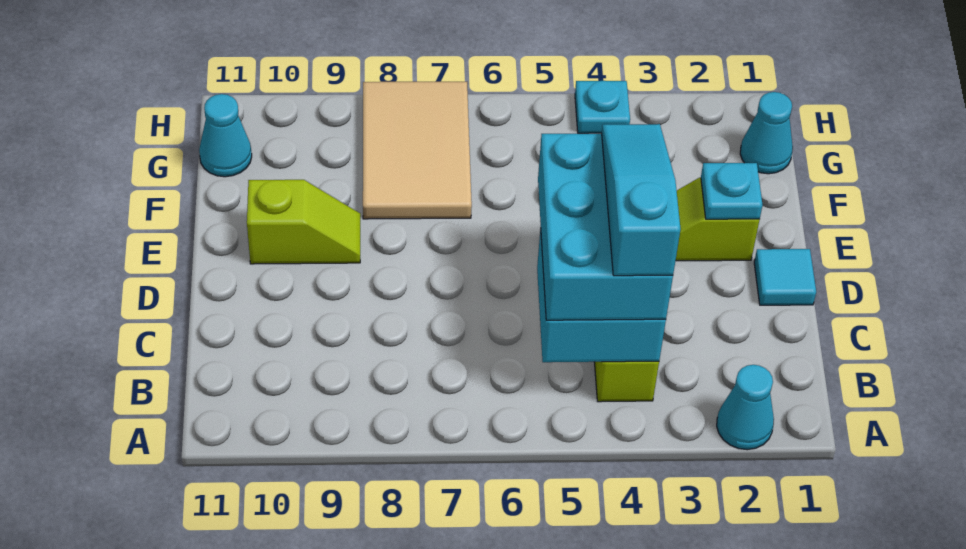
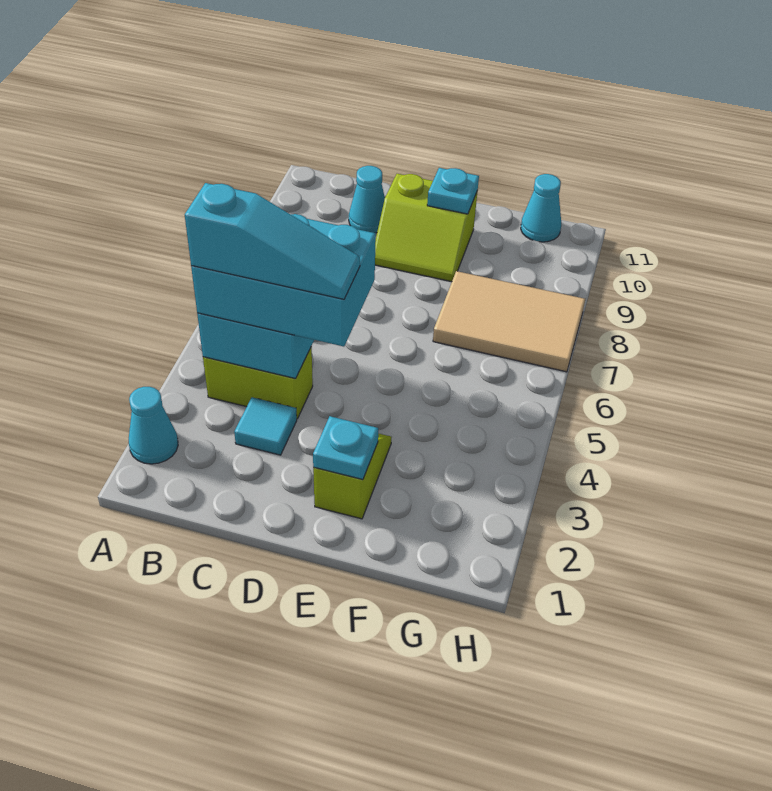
cyan 1x1 tile [754,249,816,305] -> cyan 1x1 tile moved to [234,397,297,455]
lime 1x2 slope [247,180,360,264] -> lime 2x2 slope [375,174,477,282]
cyan 1x1 cone [740,92,793,174] -> cyan 1x1 cone moved to [349,166,385,233]
cyan 1x1 plate [575,81,630,133] -> cyan 1x1 plate moved to [427,168,479,214]

